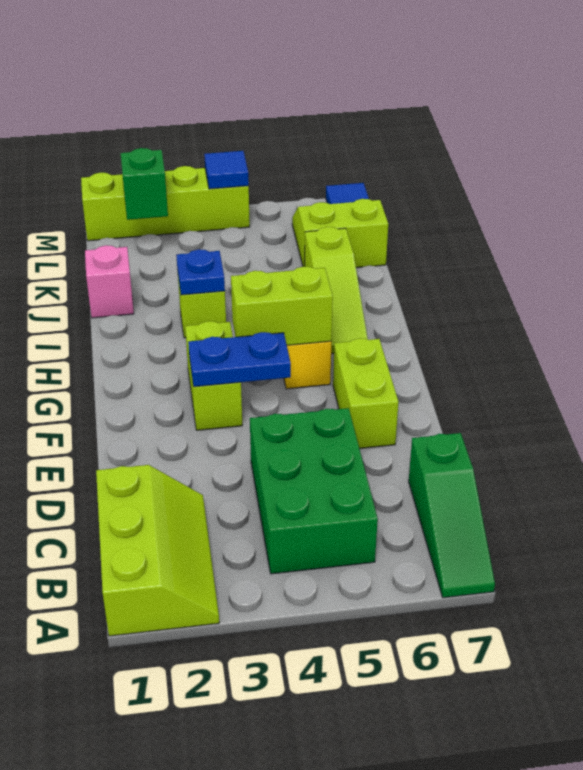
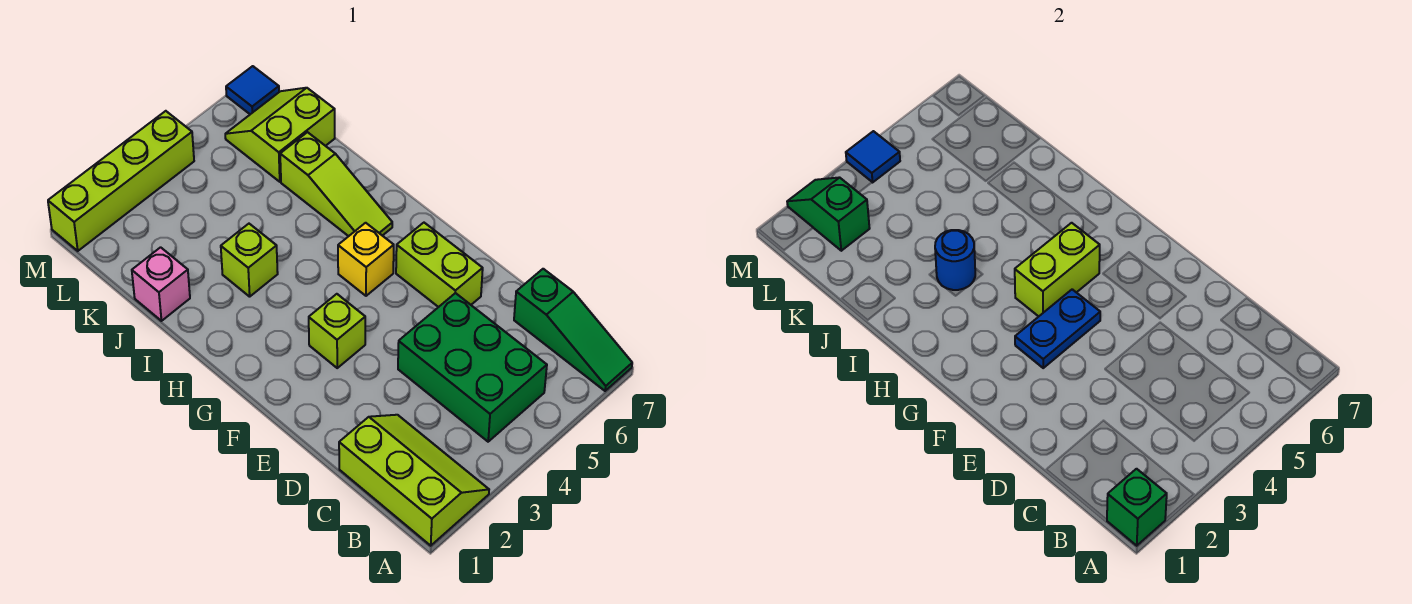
none -> green 1x1 brick [1107,469,1167,546]
lime 1x2 brick [185,321,242,430] -> lime 1x1 brick [309,294,365,368]
blue 1x1 plate [176,249,225,295] -> blue 1x1 round brick [935,230,975,290]

